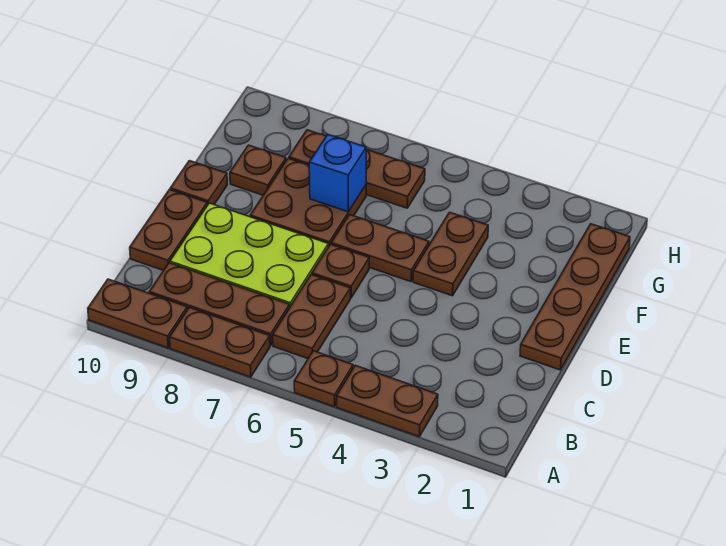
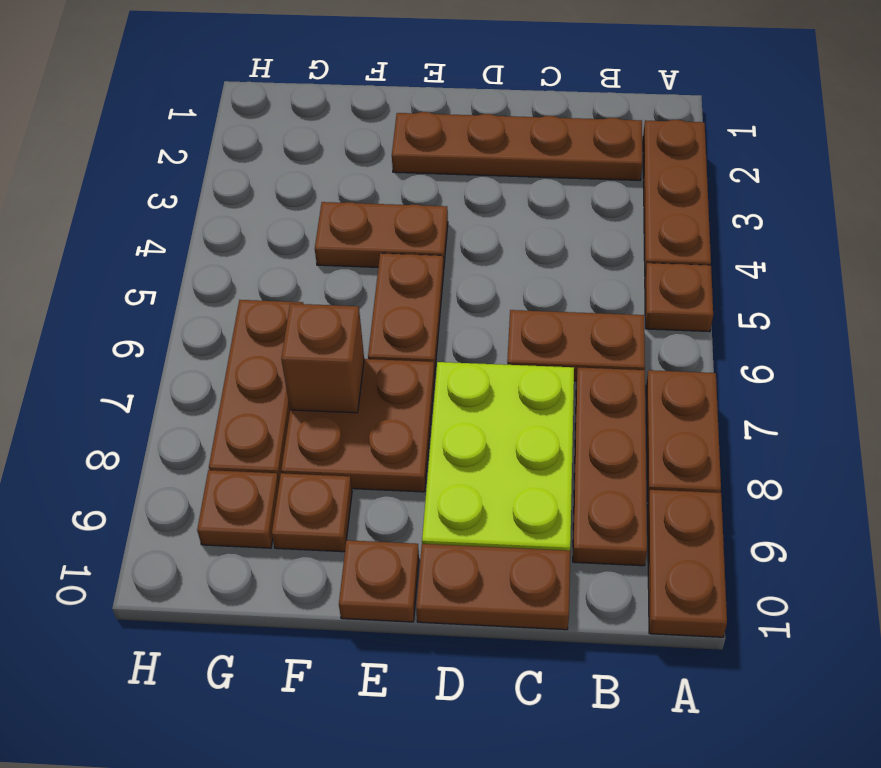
brown 1x2 plate [337,365,438,436] -> brown 1x3 plate [643,120,711,273]
brown 1x4 plate [520,224,630,370] -> brown 1x4 plate moved to [392,112,642,180]
brown 1x1 plate [312,244,369,298] -> brown 1x1 plate moved to [197,470,279,548]
blue 1x1 brick [309,134,366,212] -> brown 1x1 brick [281,304,364,413]

